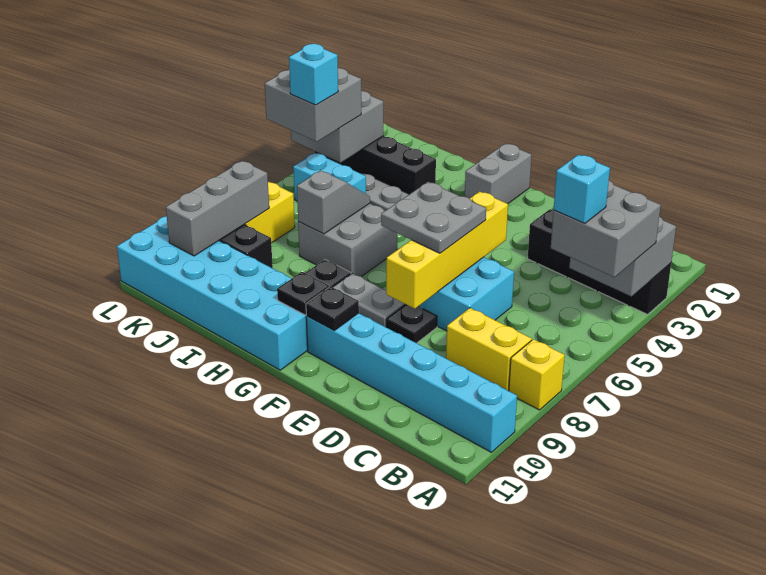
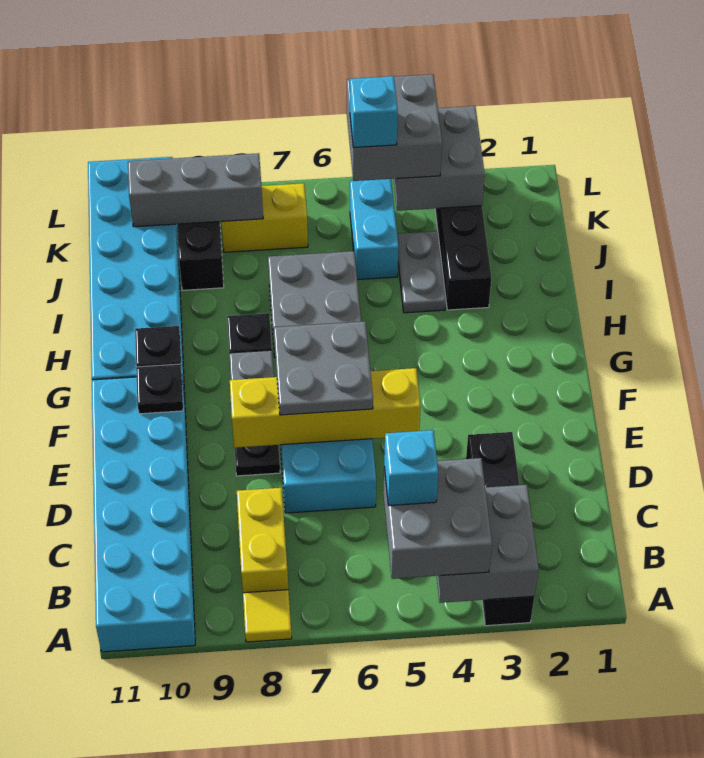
yellow 1x1 brick [509,339,565,410] -> yellow 1x1 tile [243,590,292,642]
cyan 1x6 brick [306,313,517,452] -> cyan 2x6 brick [92,377,195,652]
grey 1x2 brick [465,143,532,204] -> none
grey 1x2 slope [297,170,370,234] -> none

